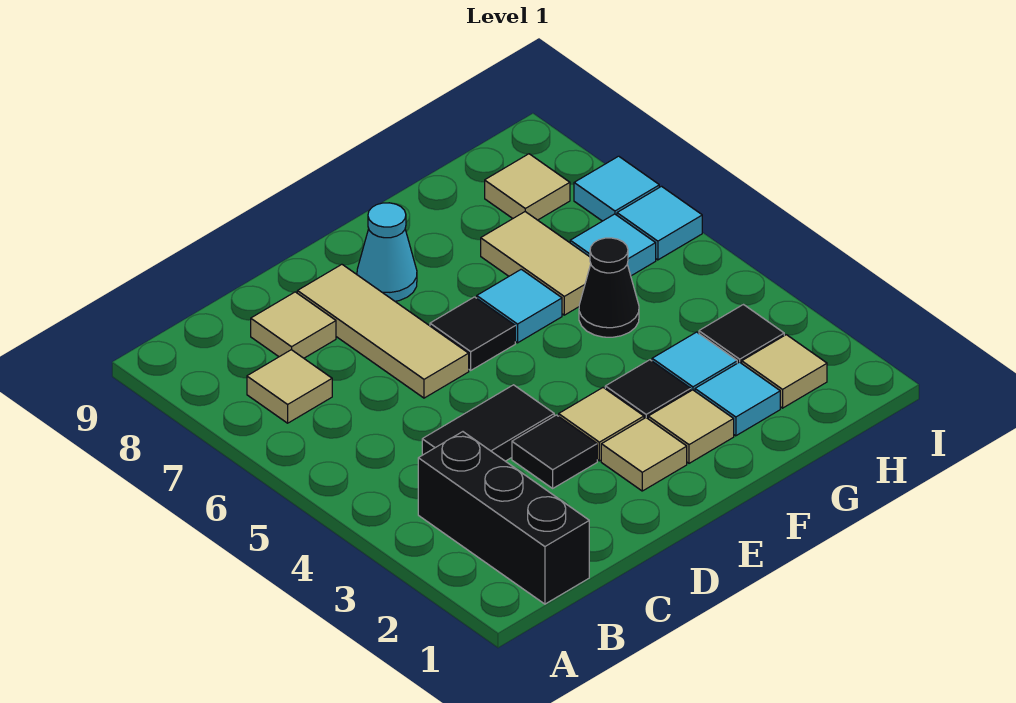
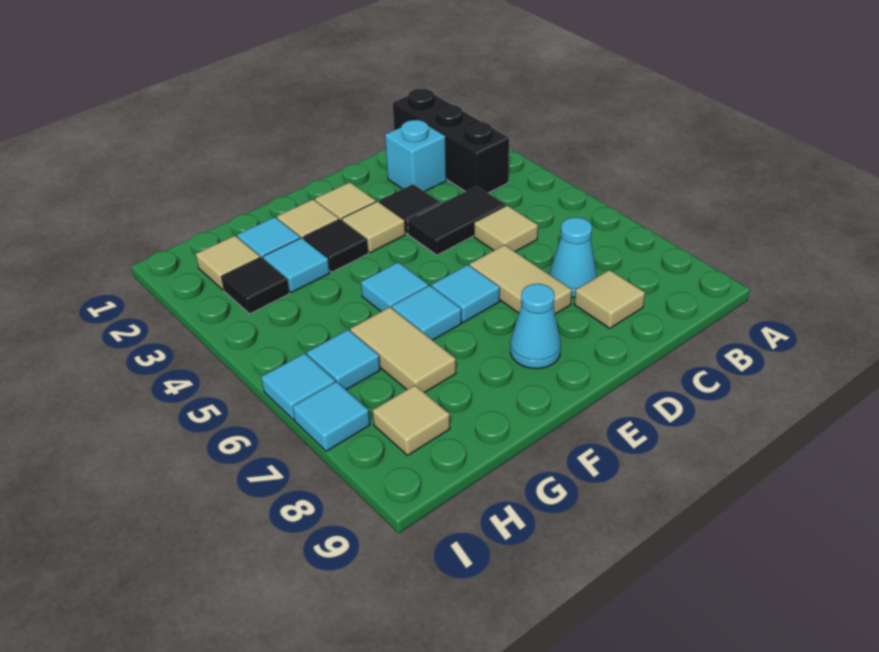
tan 1x1 tile [247,350,332,423] -> tan 1x1 tile moved to [474,206,538,252]
none -> cyan 1x1 brick [385,120,446,192]
none -> cyan 1x1 cone [550,217,597,297]
tan 1x3 tile [297,264,469,398] -> tan 1x2 tile [470,245,572,314]
black 1x1 tile [430,297,515,370] -> cyan 1x1 tile [432,265,500,322]
none -> cyan 1x1 tile [361,262,428,311]
black 1x1 cone [579,238,639,337] -> none

